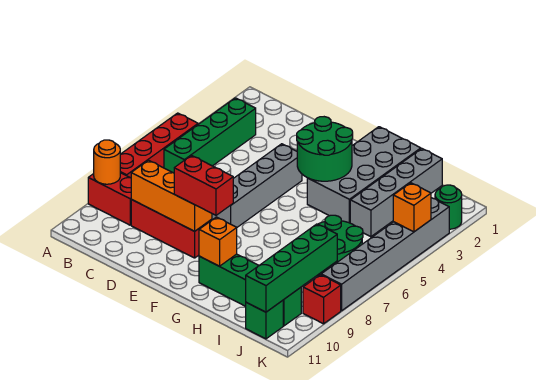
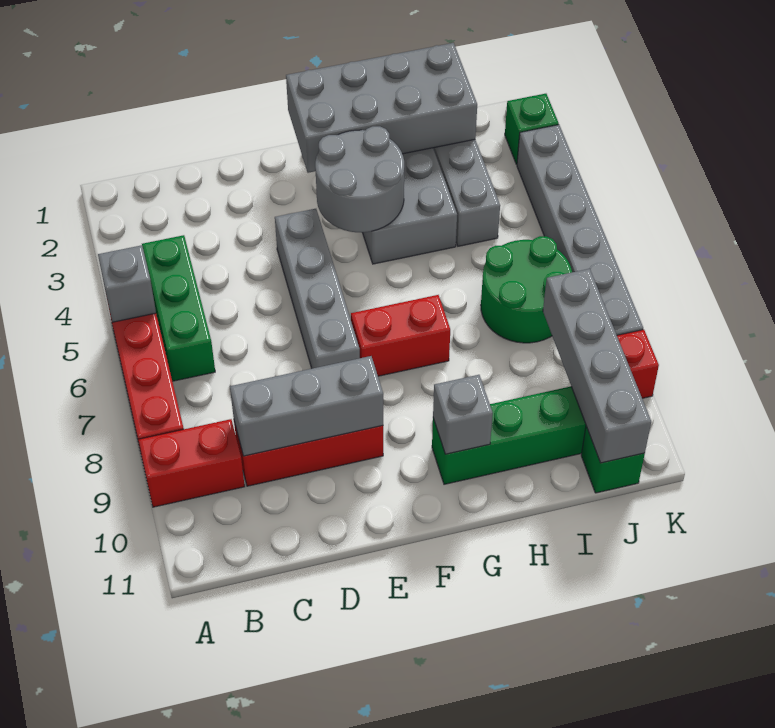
none -> grey 1x1 brick [98,245,156,322]
orange 1x1 round brick [94,140,120,184] -> none
green 1x4 brick [164,98,256,173] -> green 1x3 brick [142,235,215,381]
orange 1x3 brick [131,160,212,231] -> grey 1x3 brick [230,356,383,456]
red 1x2 brick [174,155,233,215] -> red 1x2 brick moved to [351,295,450,376]
none -> grey 2x4 brick [286,43,477,173]
green 2x2 round brick [297,117,353,181] -> grey 2x2 round brick [315,126,404,232]
orange 1x1 brick [199,217,237,266] -> grey 1x1 brick [433,375,493,454]
green 1x4 brick [246,224,337,312] -> grey 1x4 brick [543,269,651,463]
green 1x1 round brick [435,185,462,229] -> green 1x1 brick [505,94,559,165]
orange 1x1 brick [393,183,431,232] -> none

